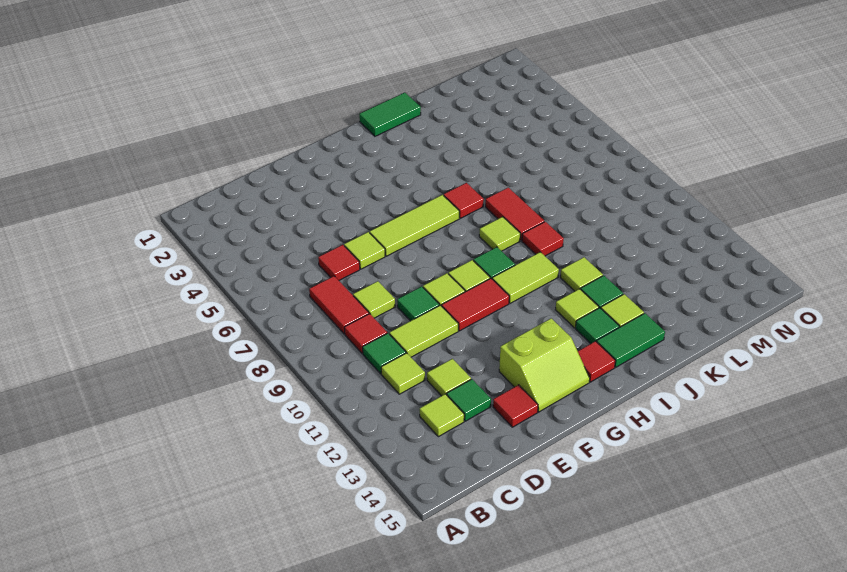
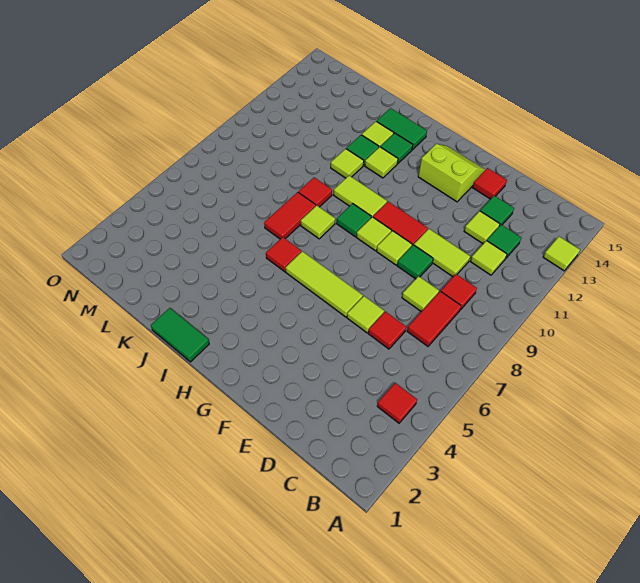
green 1x1 tile [363,333,406,374] -> green 1x1 tile moved to [487,225,521,258]
lime 1x1 tile [420,394,464,437] -> lime 1x1 tile moved to [543,237,580,271]
red 1x1 tile [578,341,615,382] -> red 1x1 tile moved to [377,383,417,423]

